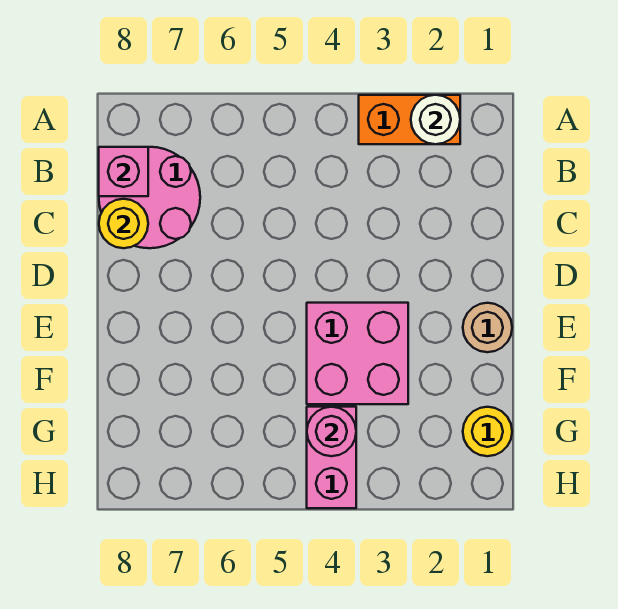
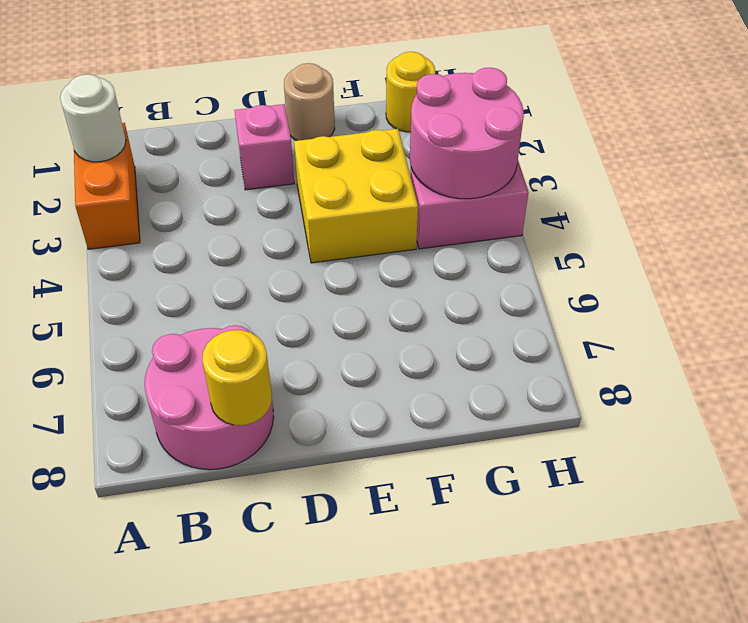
pink 1x1 brick [99,147,148,196] -> pink 1x1 brick moved to [235,104,294,190]
pink 2x2 brick [307,303,408,404] -> yellow 2x2 brick [294,129,418,263]
pink 1x1 round brick [307,407,356,456] -> pink 2x2 round brick [410,68,524,199]

